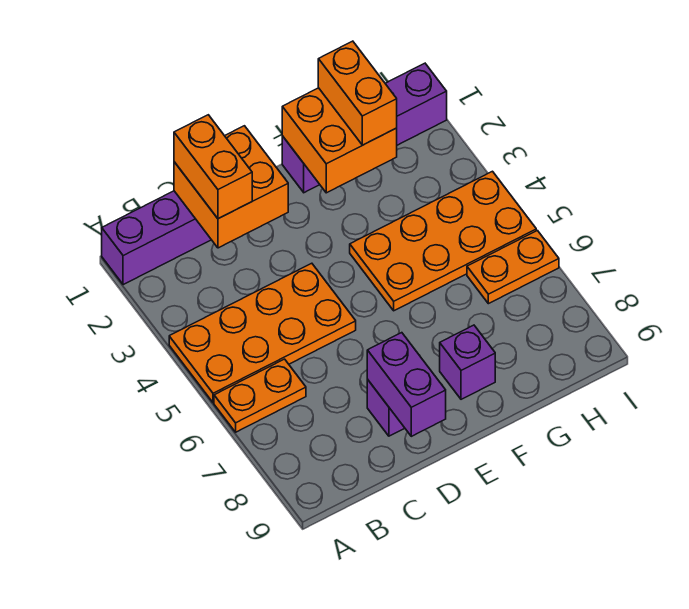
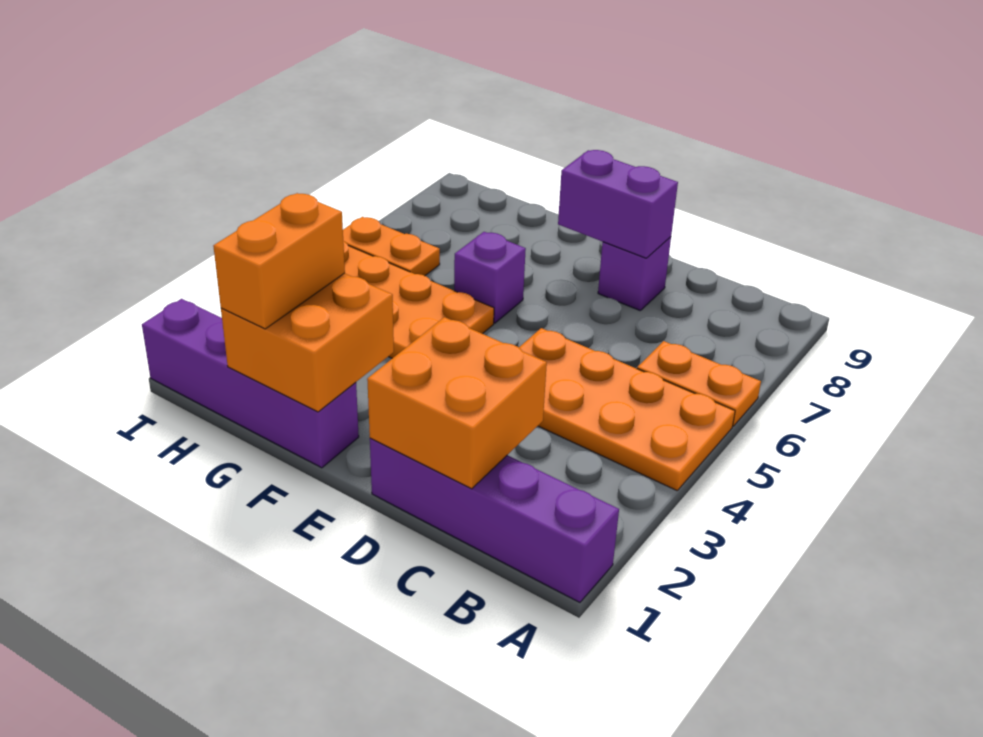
orange 1x2 brick [174,115,252,219] -> none
purple 1x2 brick [367,333,446,436] -> purple 1x2 brick turned to [558,150,678,258]
purple 1x1 brick [440,325,495,399] -> purple 1x1 brick moved to [454,232,526,323]

